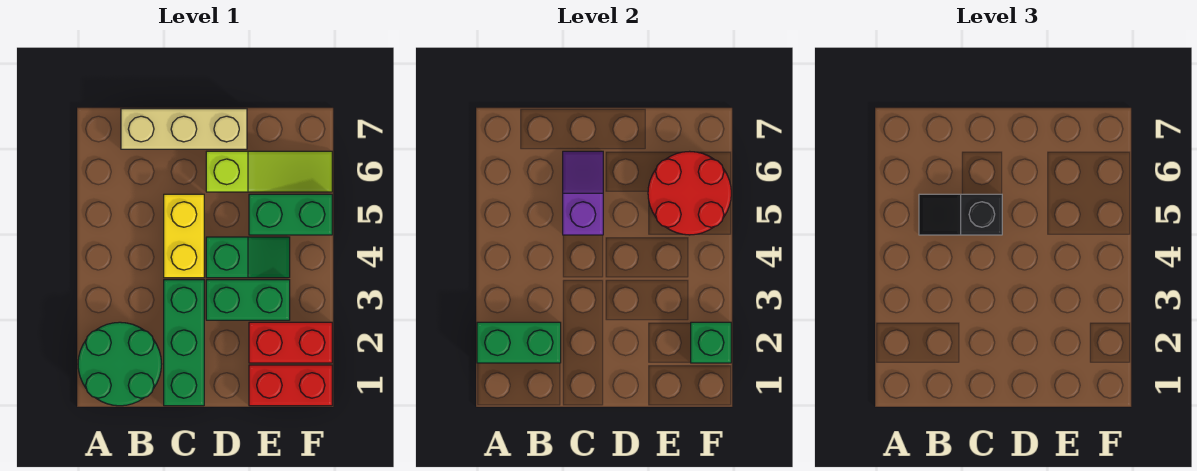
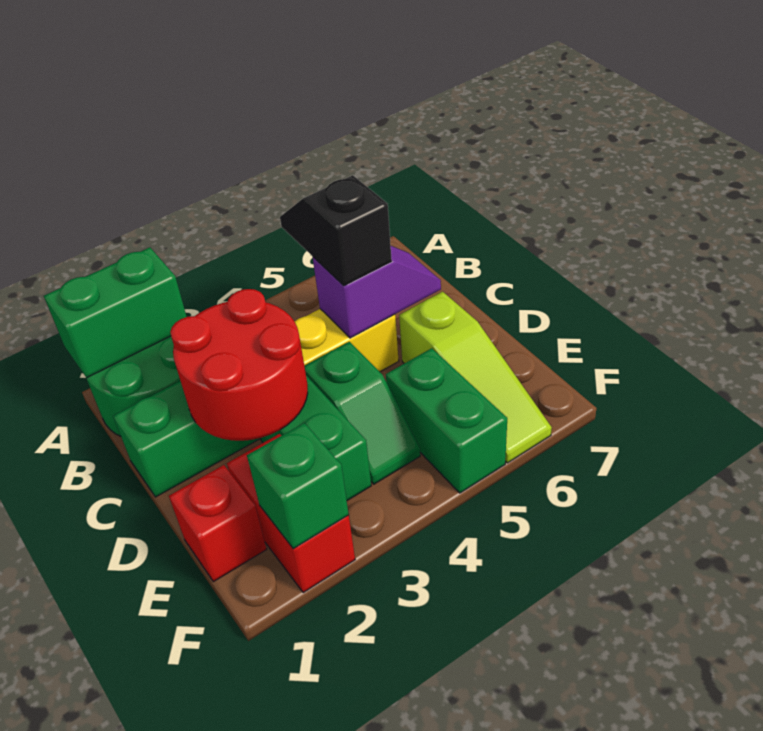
green 1x2 brick [477,322,561,363] -> green 1x2 brick turned to [44,247,187,378]
tan 1x3 brick [121,109,247,149] -> none
red 1x2 brick [249,365,332,406] -> red 1x1 brick [169,465,267,582]
red 2x2 round brick [648,151,731,235] -> red 2x2 round brick moved to [170,289,308,441]

